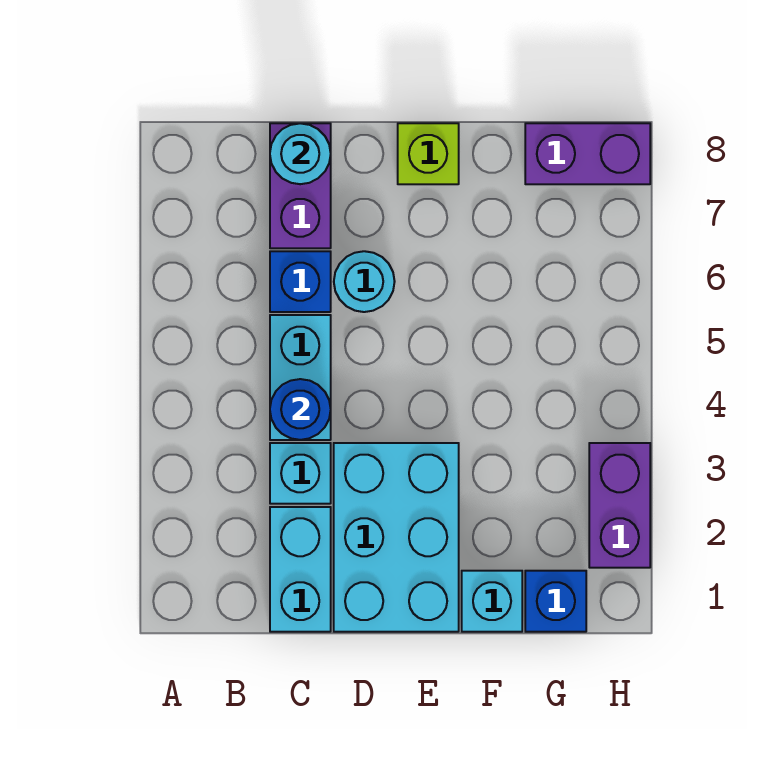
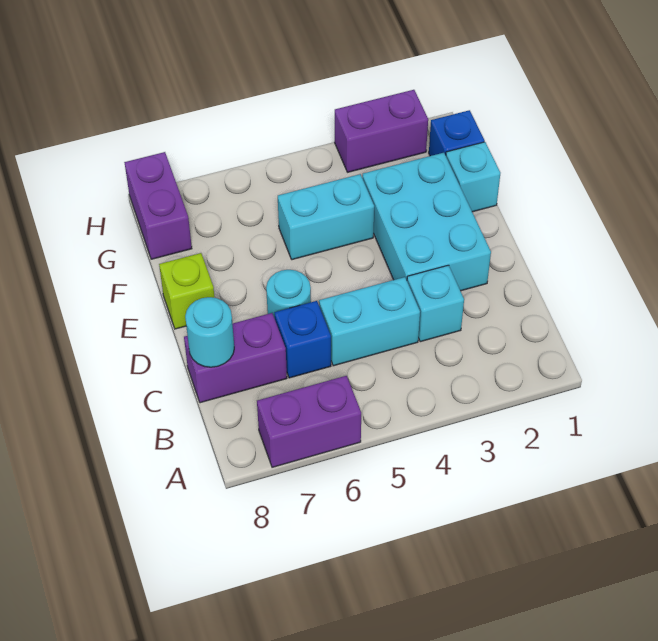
none -> purple 1x2 brick [257,376,361,467]
cyan 1x2 brick [270,507,331,632] -> cyan 1x2 brick moved to [278,174,374,260]
blue 1x1 round brick [270,379,331,440] -> none
cyan 2x3 brick [334,443,459,632] -> cyan 2x3 brick turned to [362,153,491,291]

